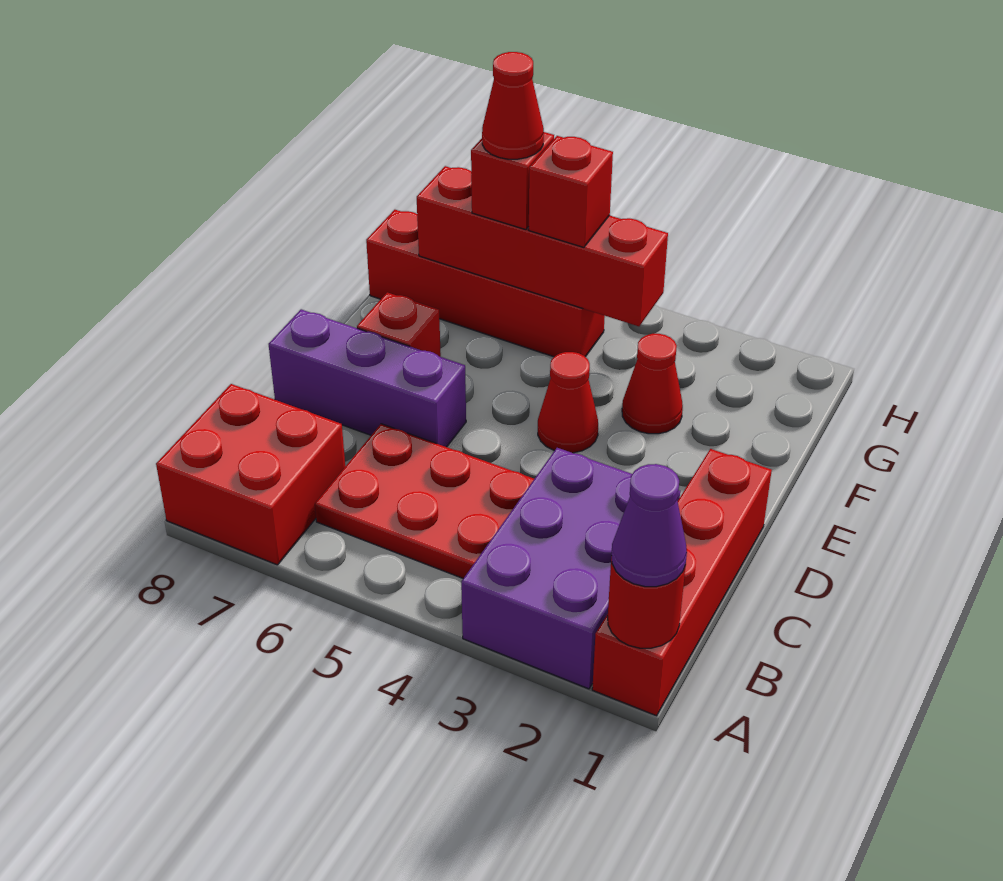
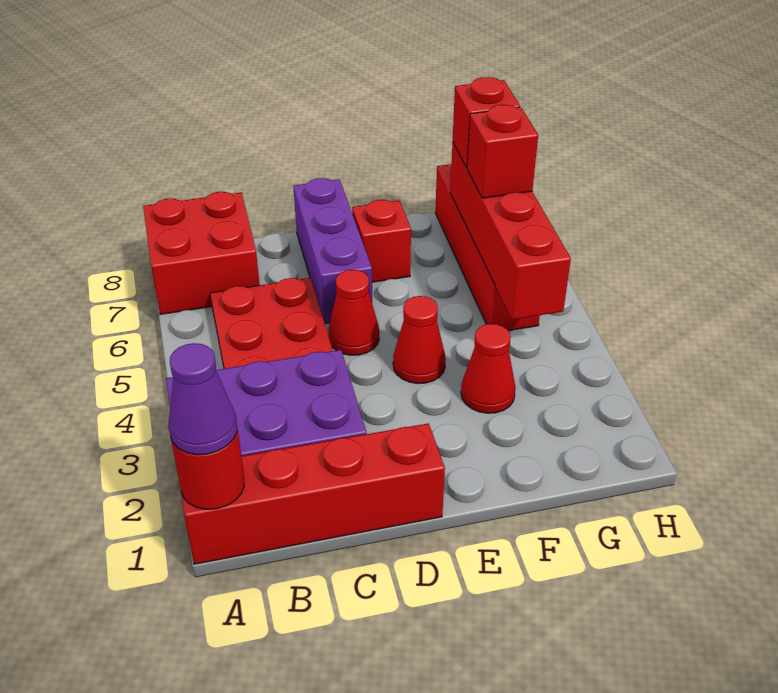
red 1x1 brick [529,136,613,247] -> red 1x1 brick moved to [453,77,520,168]
red 1x1 cone [482,52,544,159] -> red 1x1 cone moved to [328,270,379,355]

